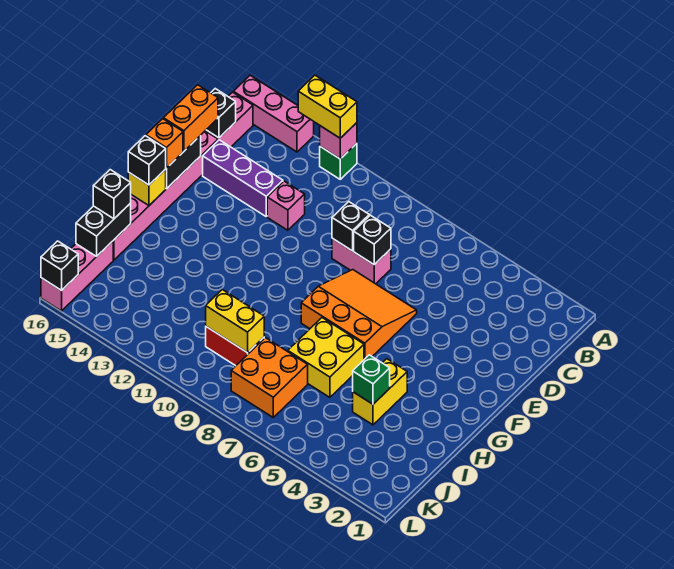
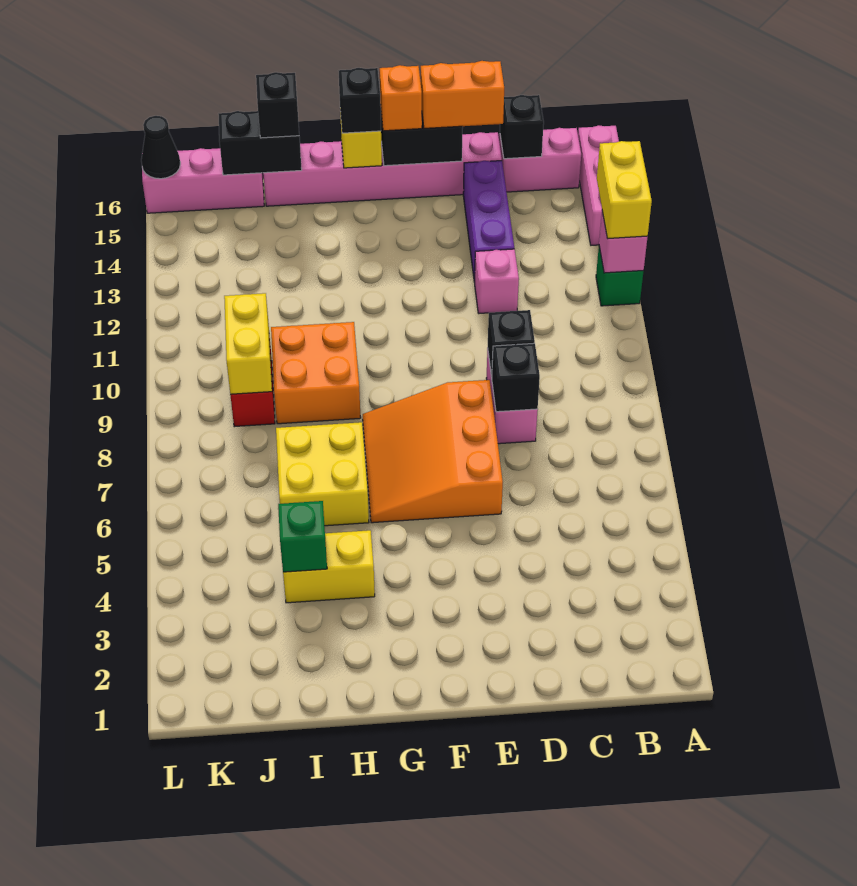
orange 3x3 slope [301,270,417,359] -> orange 3x3 slope turned to [363,380,503,523]
orange 2x2 brick [231,338,308,417] -> orange 2x2 brick moved to [271,322,361,424]
black 1x1 brick [41,241,78,291] -> black 1x1 cone [141,116,180,179]

